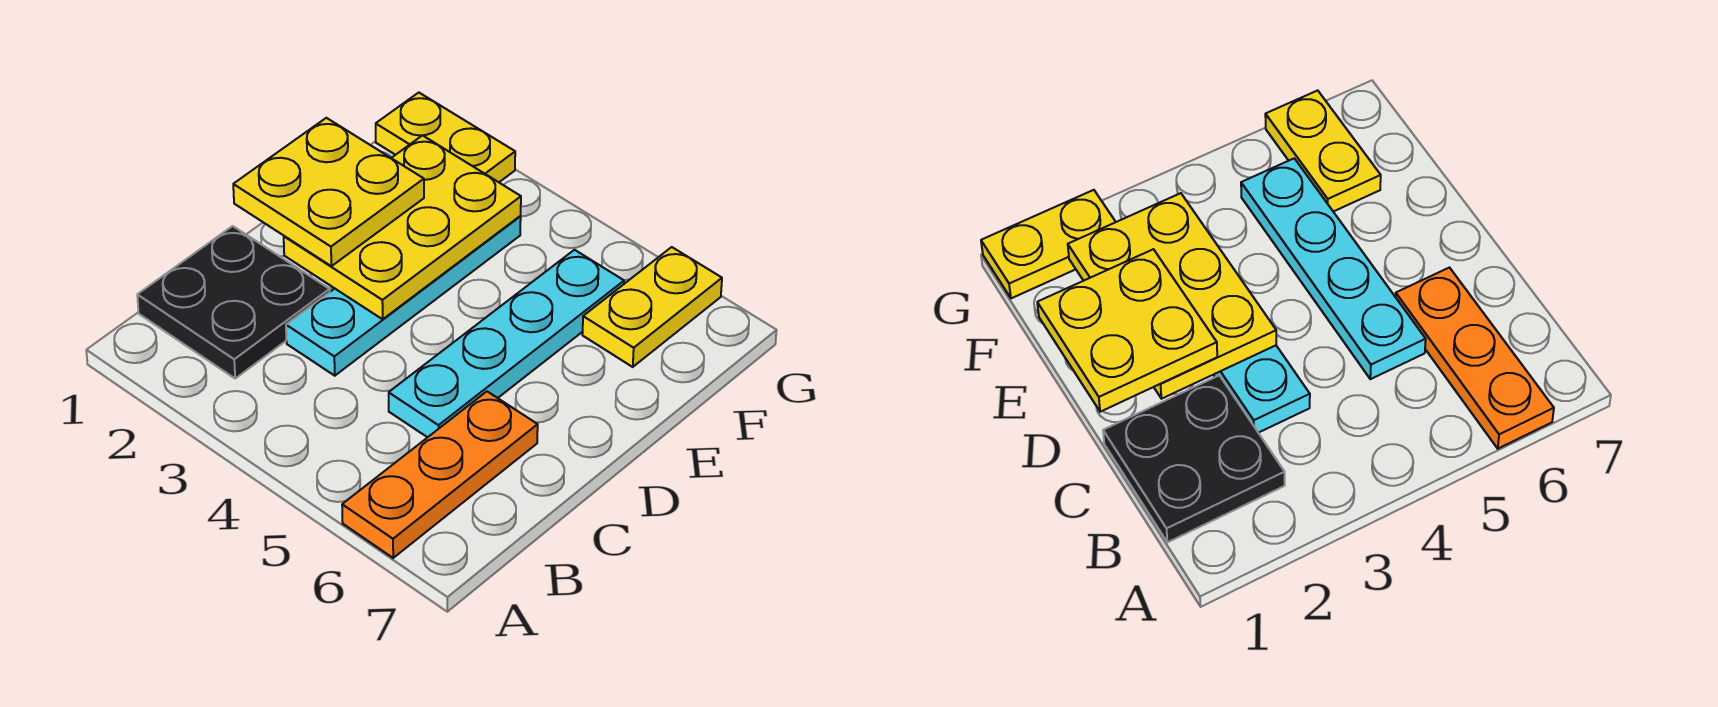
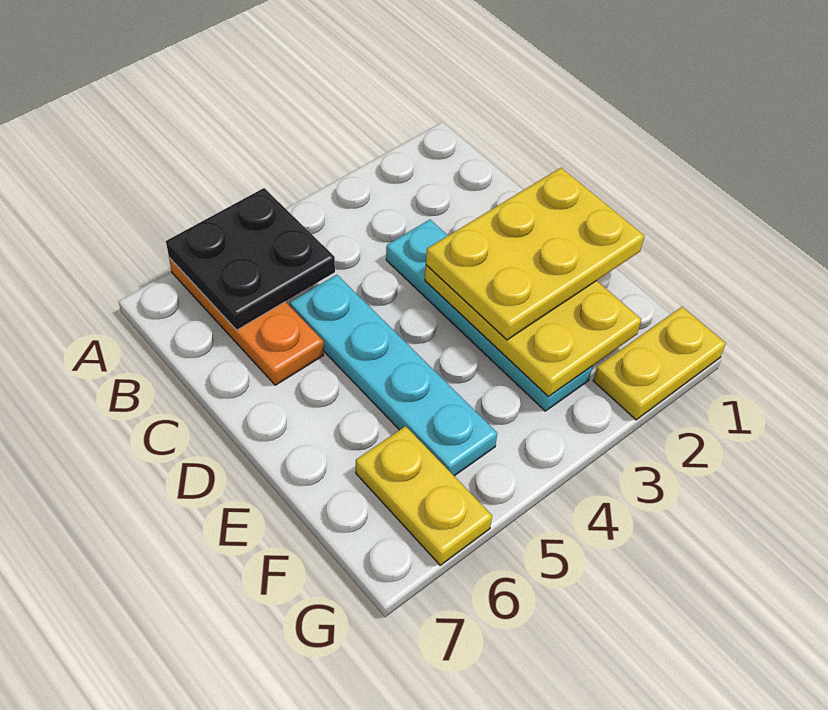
black 2x2 plate [137,226,330,378] -> black 2x2 plate moved to [166,188,335,330]
yellow 2x2 plate [233,118,424,266] -> yellow 2x3 plate [426,168,644,340]

